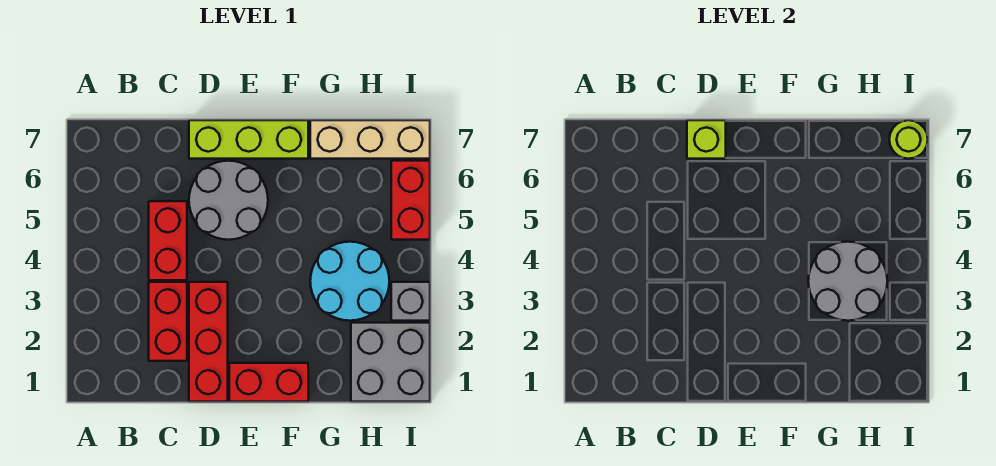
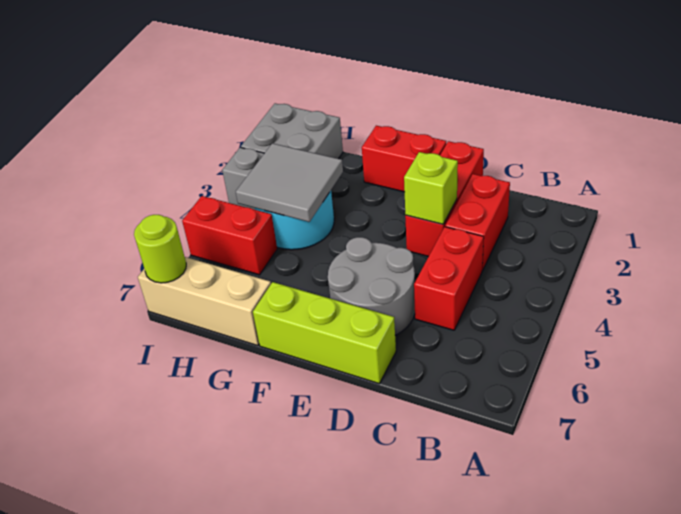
lime 1x1 brick [687,120,726,159] -> lime 1x1 brick moved to [404,152,458,224]
grey 2x2 round brick [808,242,887,321] -> grey 2x2 tile [236,143,343,222]
red 1x2 brick [391,161,430,240] -> red 1x2 brick turned to [182,196,277,275]

